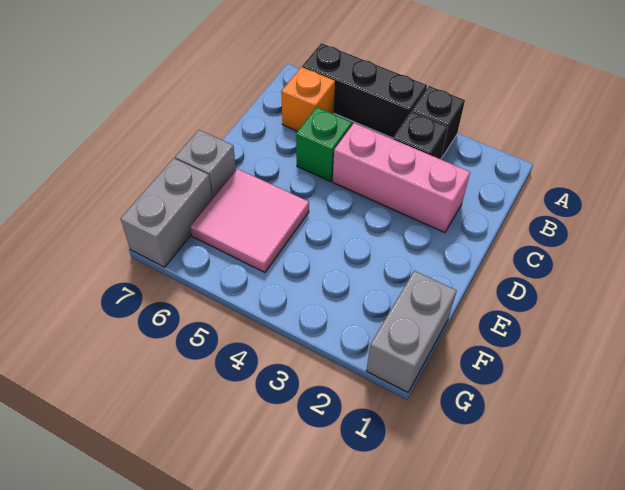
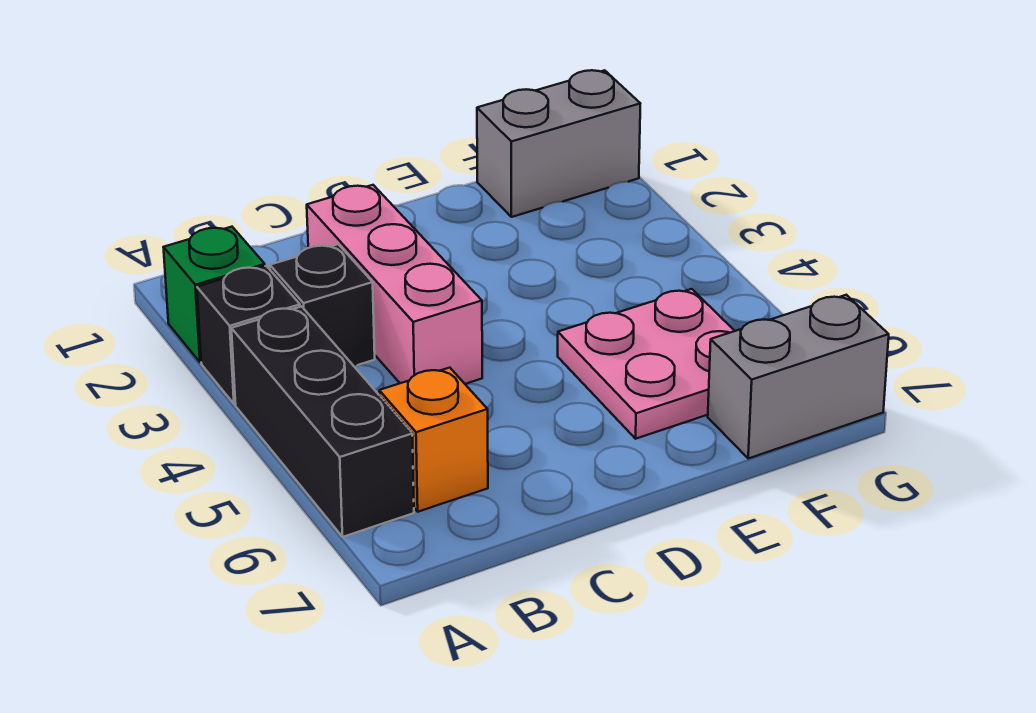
green 1x1 brick [296,107,352,181] -> green 1x1 brick moved to [163,227,265,362]
pink 2x2 tile [190,169,309,272] -> pink 2x2 plate [558,289,734,439]
grey 1x1 brick [175,130,236,199] -> none

